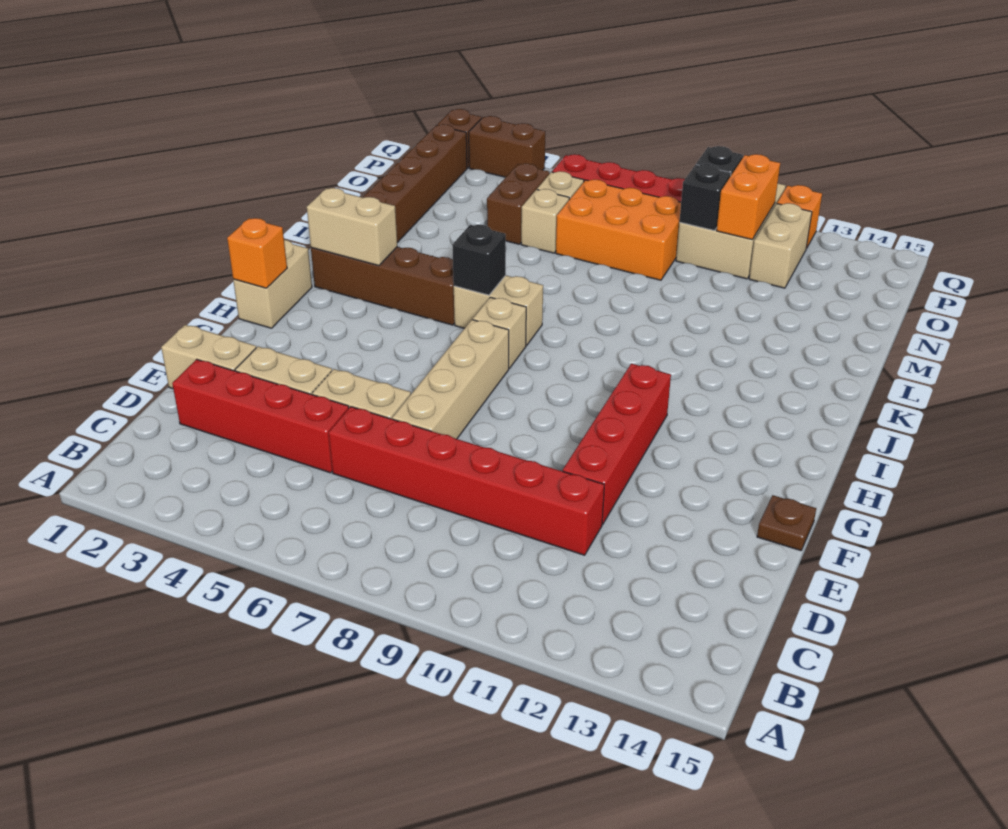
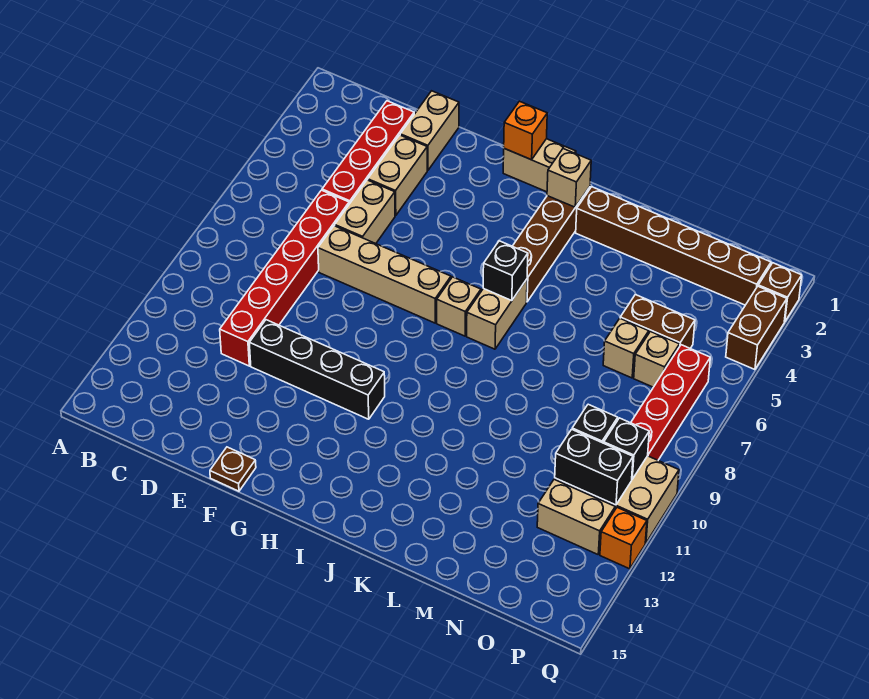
red 1x4 brick [563,364,671,524] -> black 1x4 brick [249,320,385,419]
tan 1x2 brick [307,188,397,266] -> tan 1x1 brick [547,149,591,207]
orange 2x3 brick [556,180,681,280] -> none
orange 1x2 brick [717,154,780,239] -> black 1x2 brick [555,429,633,505]

